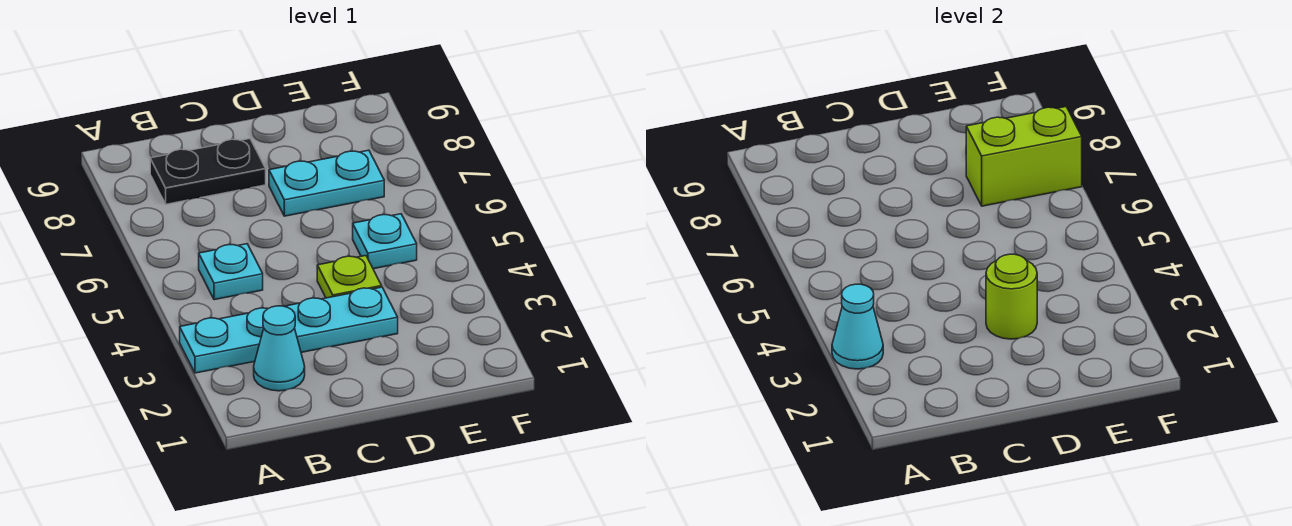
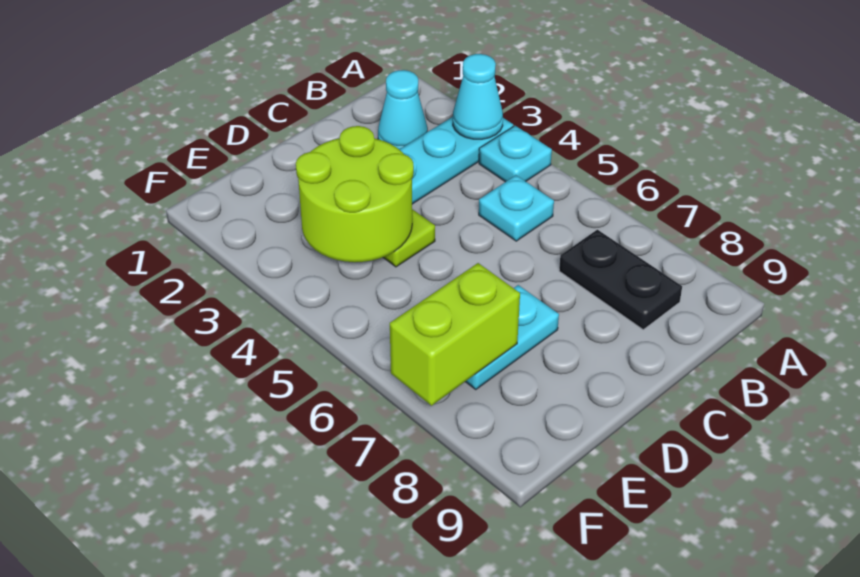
black 1x2 plate [150,139,266,204] -> black 1x2 plate turned to [559,230,682,330]
lime 1x1 round brick [986,254,1037,339] -> lime 2x2 round brick [296,126,414,262]
cyan 1x1 plate [353,214,417,269] -> cyan 1x1 plate moved to [479,126,552,182]

